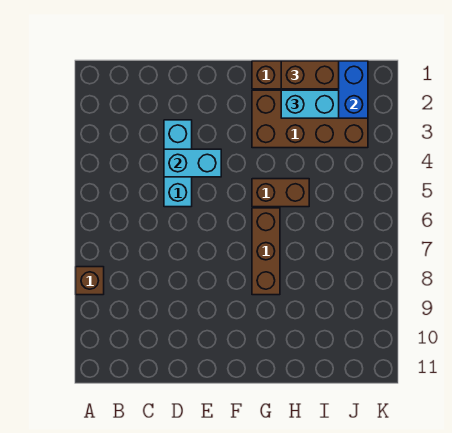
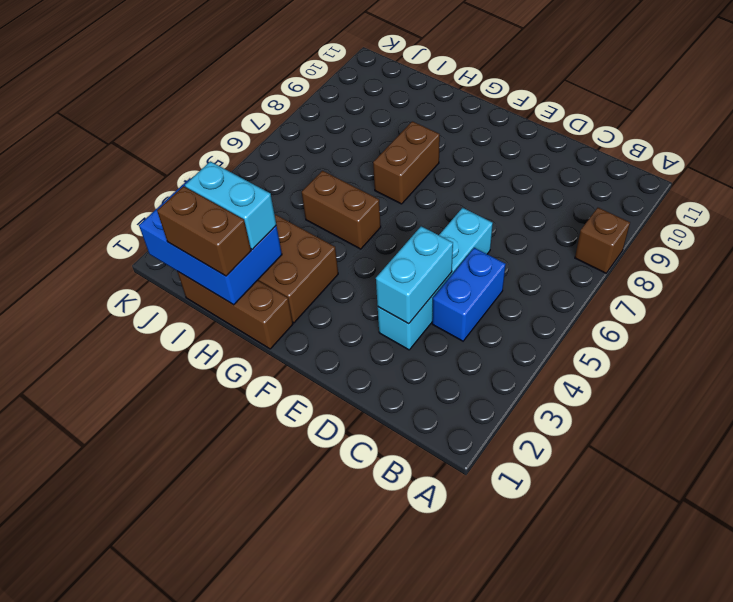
none -> blue 1x2 brick [432,248,506,341]
cyan 1x3 brick [164,120,192,207] -> cyan 1x4 brick [378,208,493,350]
cyan 1x2 brick [164,149,221,177] -> cyan 1x2 brick turned to [376,226,453,324]
brown 1x3 brick [252,208,280,295] -> brown 1x2 brick [373,121,440,204]

